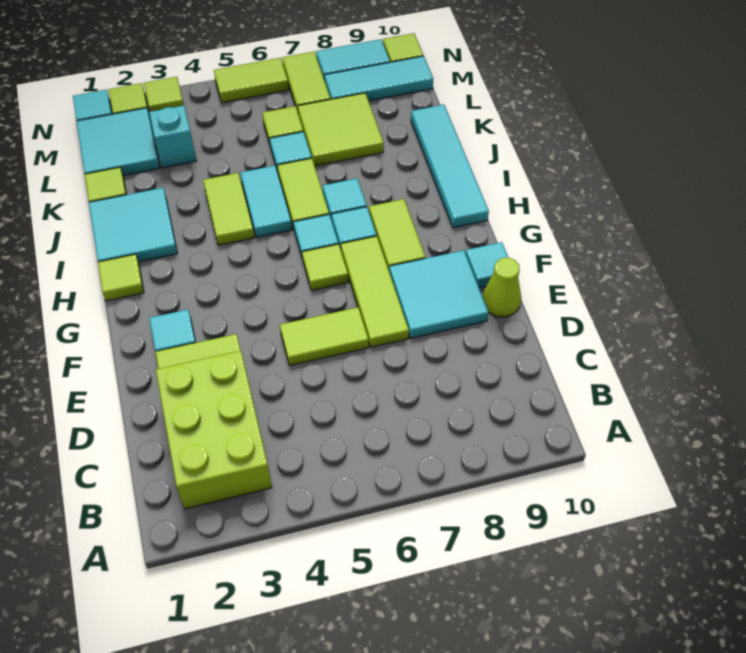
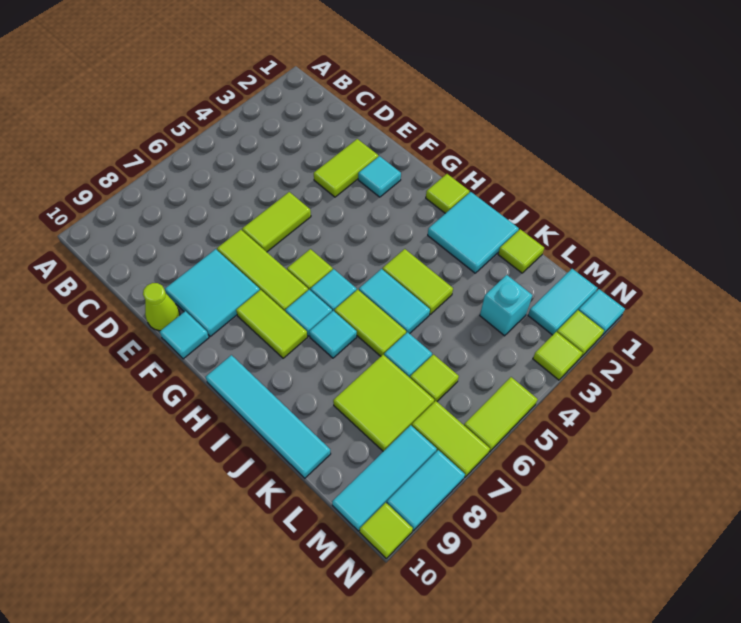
lime 2x3 brick [156,351,272,509] -> none
cyan 2x2 tile [77,108,160,176] -> cyan 1x2 tile [528,269,597,335]

